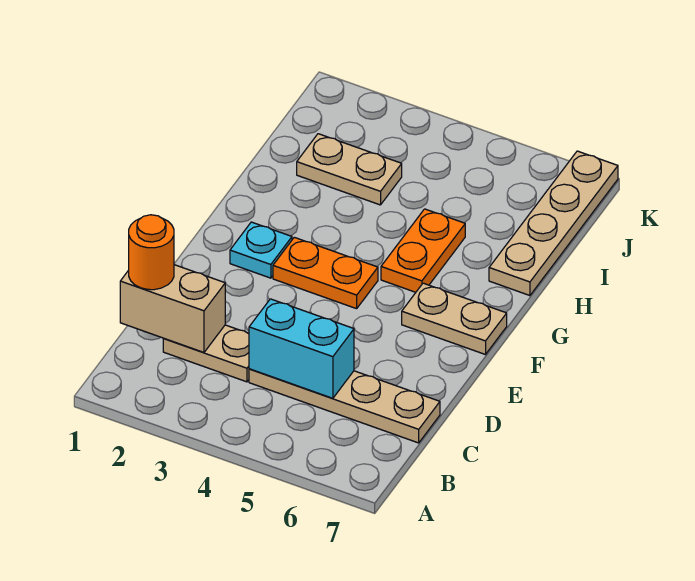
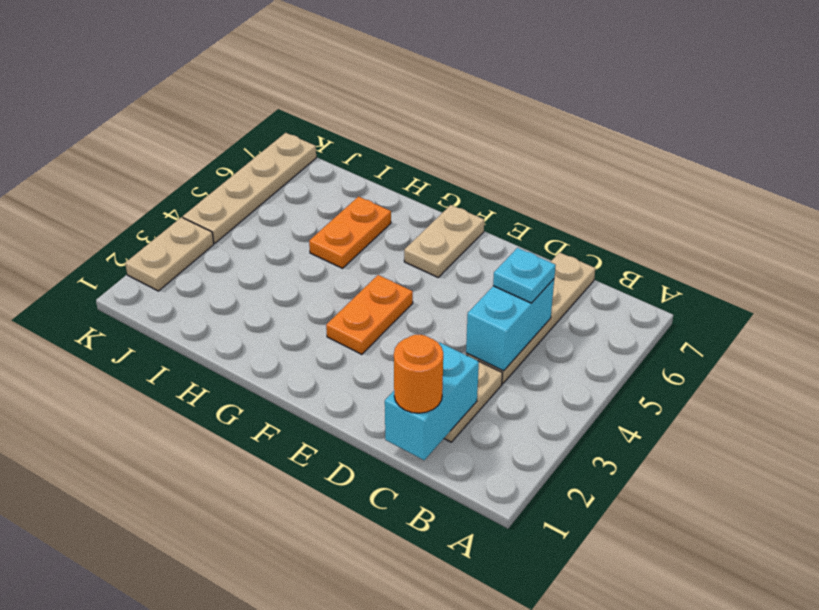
tan 1x2 brick [120,265,225,352] -> cyan 1x2 brick [385,343,479,460]
cyan 1x1 plate [230,222,292,278] -> cyan 1x1 plate moved to [493,248,556,303]
orange 1x2 plate [381,209,465,292] -> orange 1x2 plate turned to [309,197,391,268]
tan 1x4 plate [489,151,618,296] -> tan 1x4 plate turned to [183,133,316,243]
tan 1x2 plate [297,134,402,205] -> tan 1x2 plate moved to [125,217,214,291]

